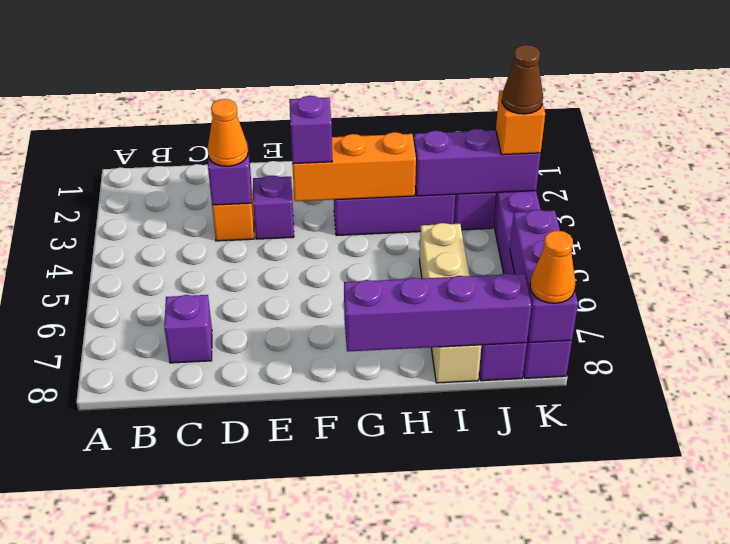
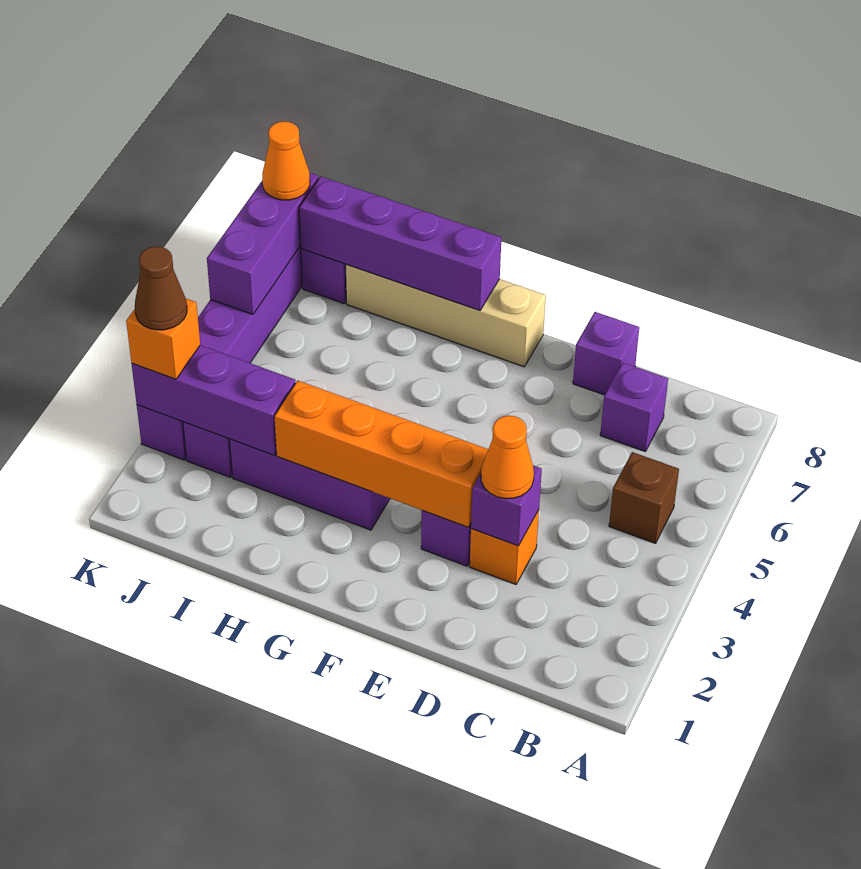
none -> brown 1x1 brick [609,452,679,543]
orange 1x3 brick [292,132,416,201] -> orange 1x4 brick [274,381,488,527]
purple 1x1 brick [289,96,332,164] -> purple 1x1 brick moved to [573,312,639,395]
tan 1x4 brick [419,223,481,383] -> tan 1x4 brick turned to [346,264,546,367]

